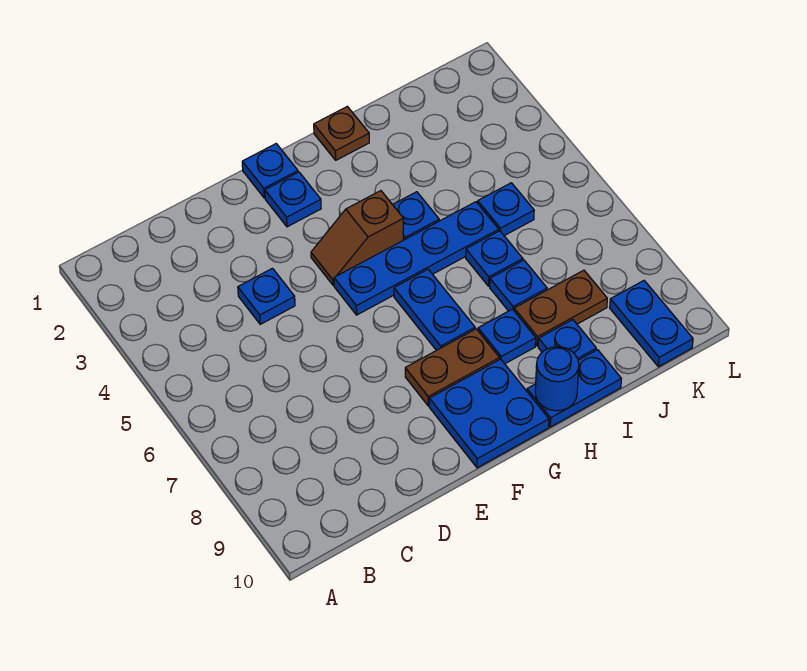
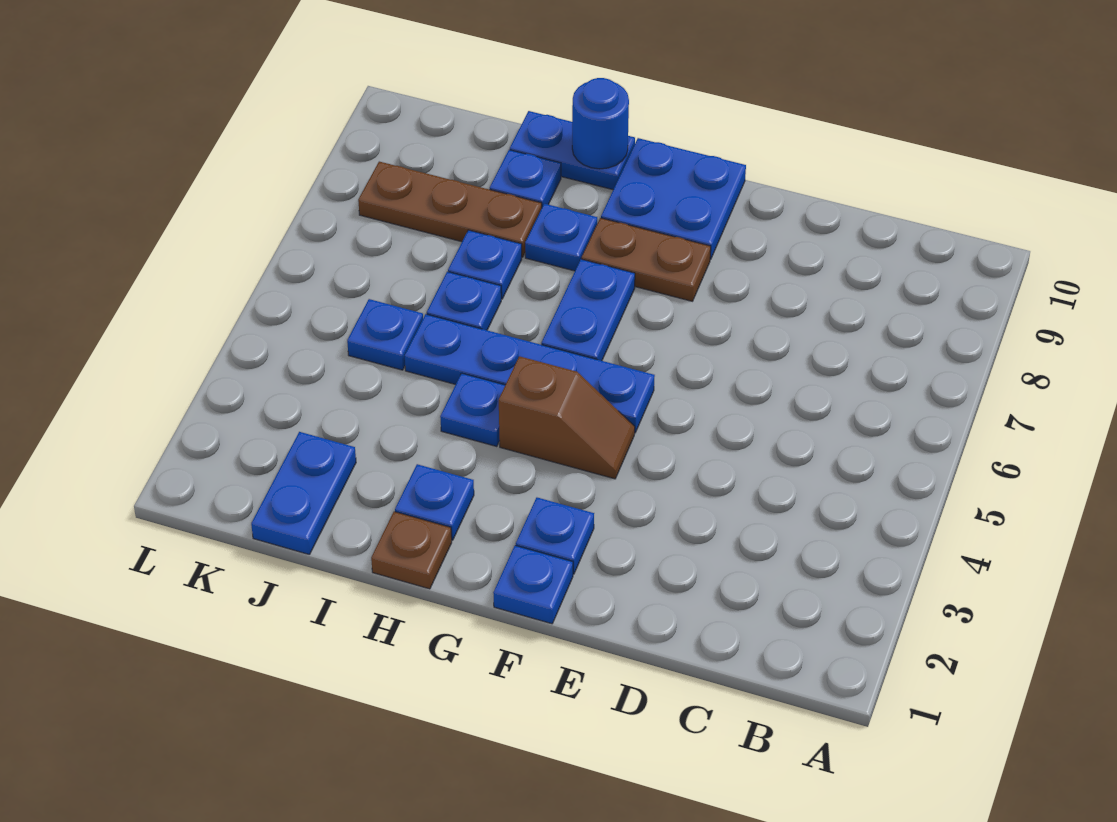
blue 1x1 plate [238,268,295,324] -> blue 1x1 plate moved to [395,464,474,540]
brown 1x2 plate [514,270,607,346] -> brown 1x3 plate [358,162,542,257]
blue 1x2 plate [610,281,693,367] -> blue 1x2 plate moved to [251,432,356,555]

